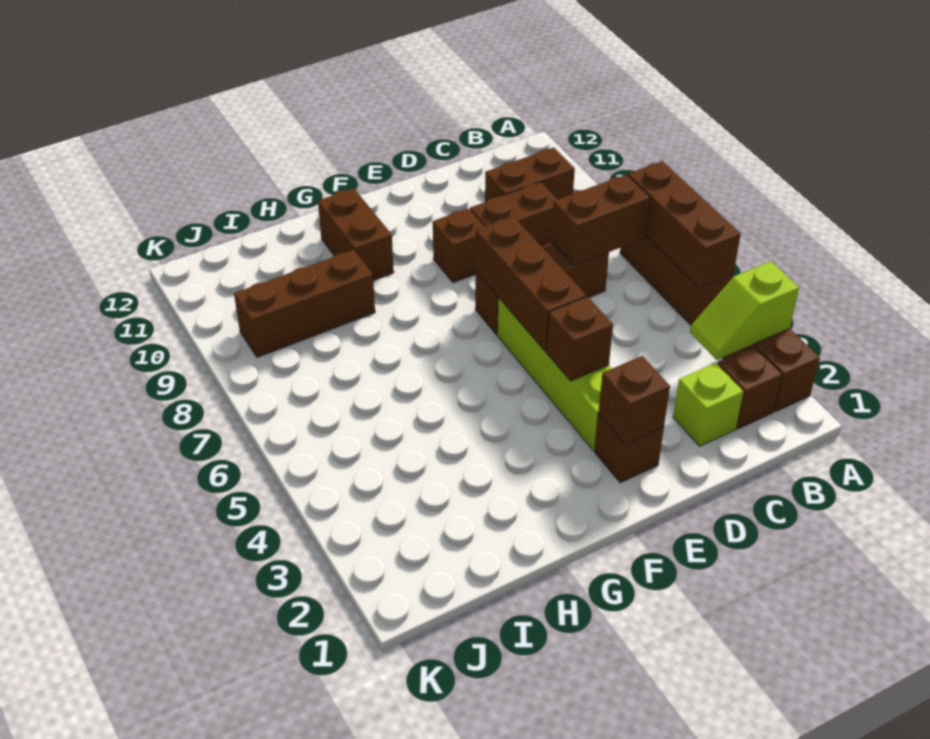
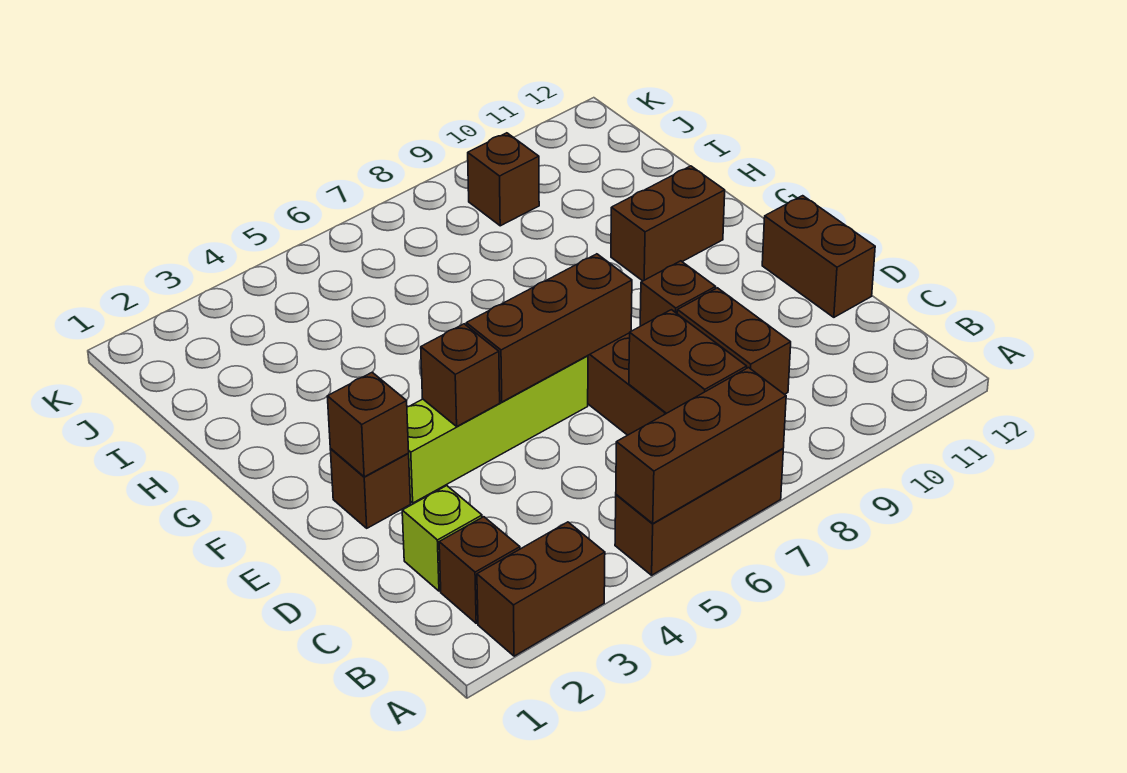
lime 1x2 slope [690,261,799,360] -> none
brown 1x2 brick [485,148,575,202] -> brown 1x2 brick moved to [762,196,875,317]
brown 1x3 brick [234,250,375,357] -> brown 1x1 brick [468,133,539,226]

